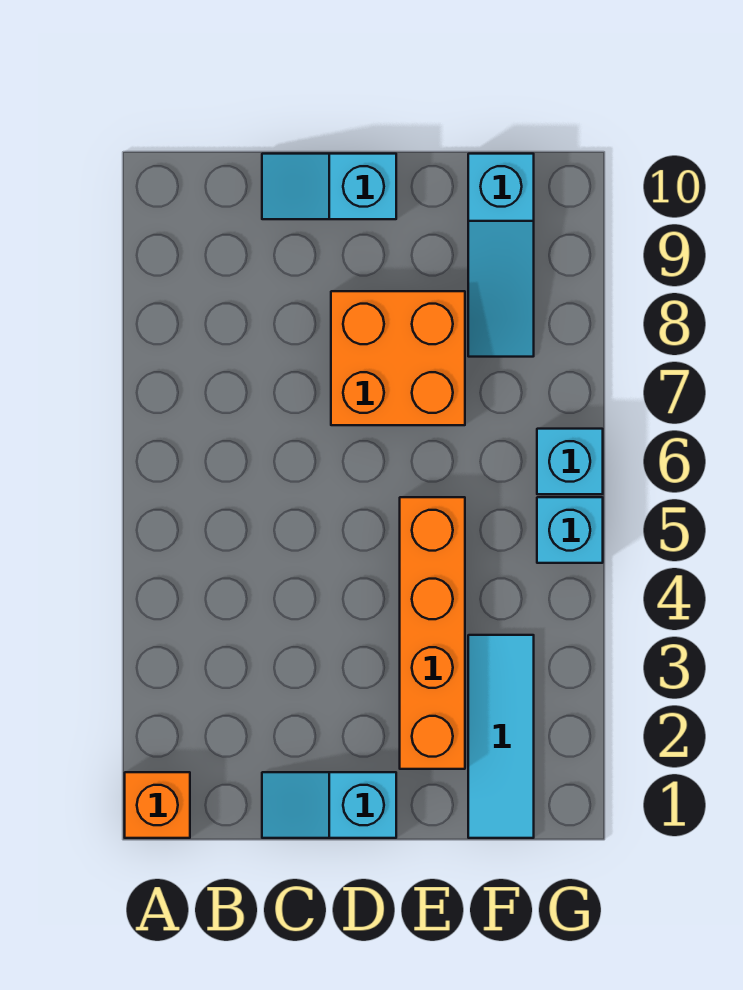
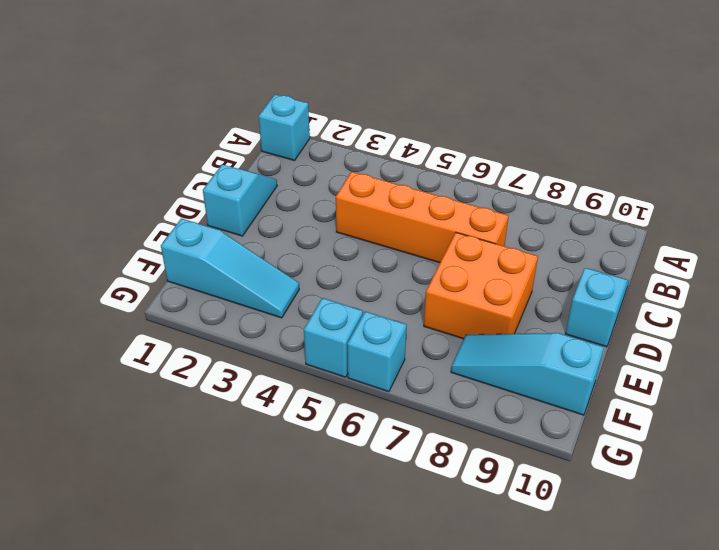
orange 1x1 brick [125,772,190,838] -> cyan 1x1 brick [259,94,310,161]
orange 1x4 brick [400,497,465,769] -> orange 1x4 brick moved to [336,172,509,263]
cyan 1x3 tile [468,635,534,838] -> cyan 1x3 slope [161,218,299,318]

